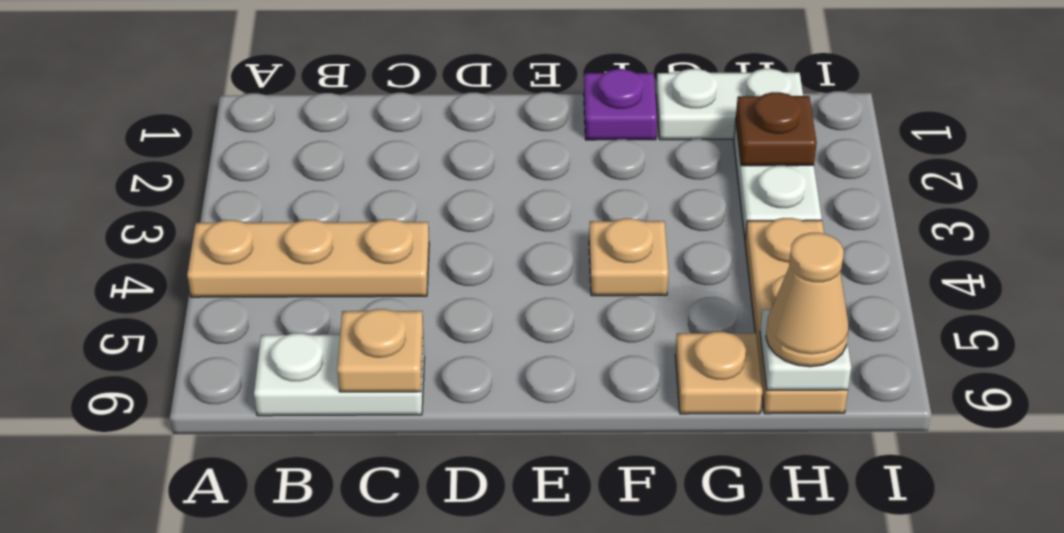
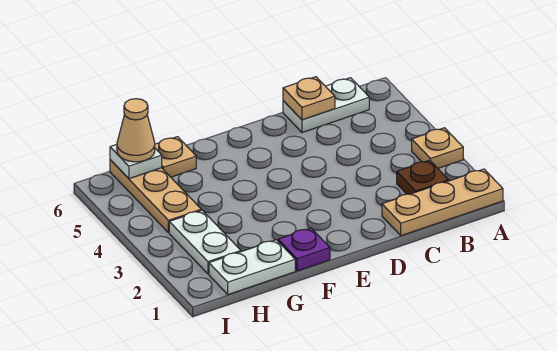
tan 1x3 plate [187,219,429,297] -> tan 1x3 plate moved to [382,169,503,236]
tan 1x1 plate [589,218,668,296] -> tan 1x1 plate moved to [412,128,463,168]
brown 1x1 plate [736,92,817,166] -> brown 1x1 plate moved to [397,160,449,194]

